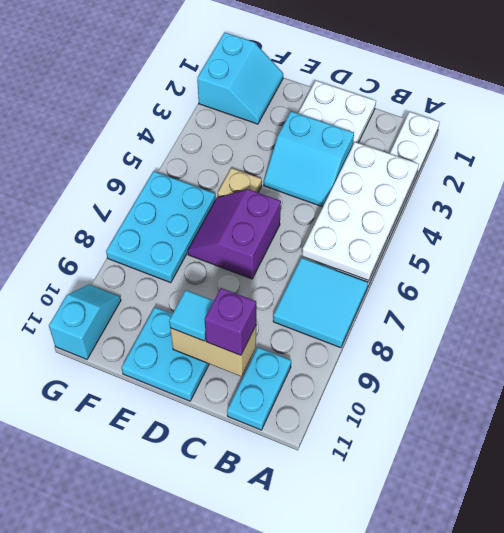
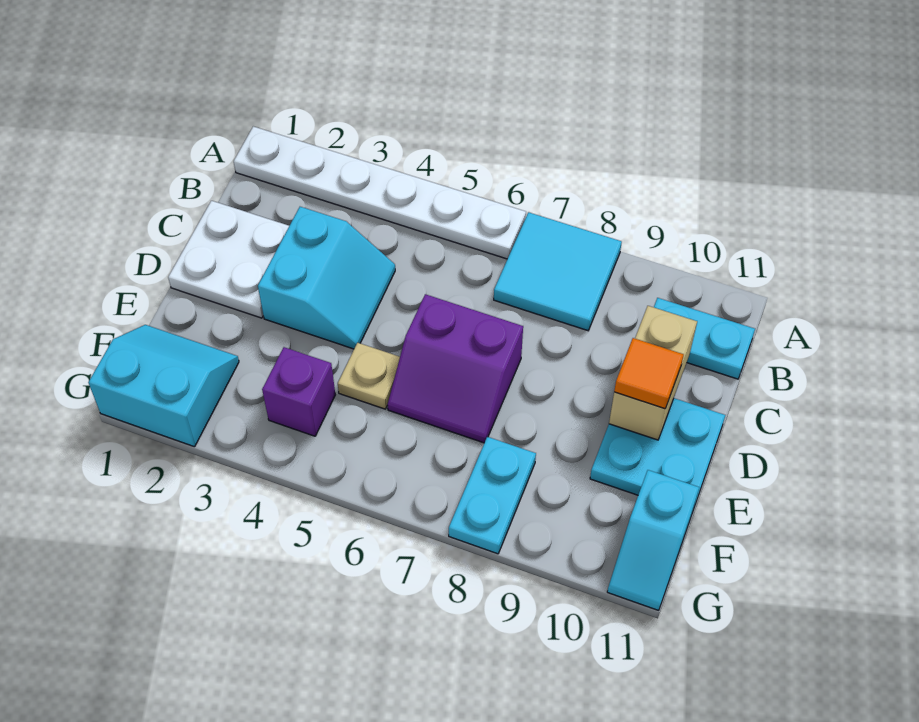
white 2x4 plate [302,142,419,281] -> none
purple 1x1 brick [205,288,256,355] -> purple 1x1 brick moved to [262,347,335,436]
cyan 1x1 tile [169,290,214,341] -> orange 1x1 tile [614,338,684,409]
cyan 2x3 plate [106,171,216,283] -> cyan 1x2 plate [449,437,536,554]
cyan 1x2 slope [49,285,121,359] -> cyan 1x2 slope turned to [607,470,699,610]

